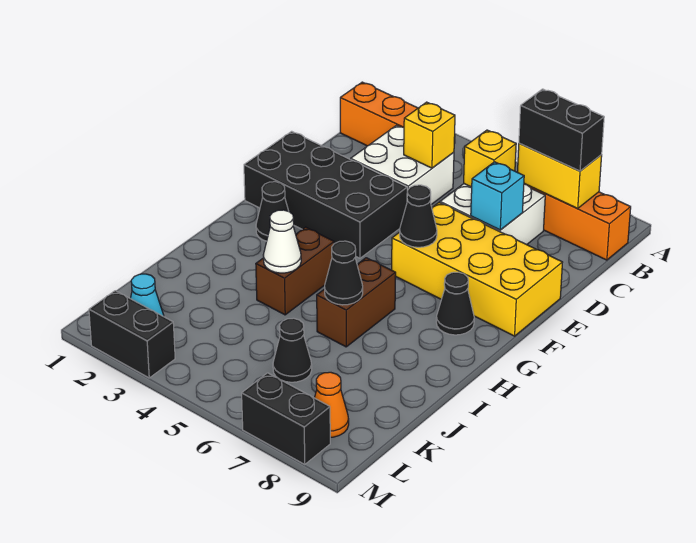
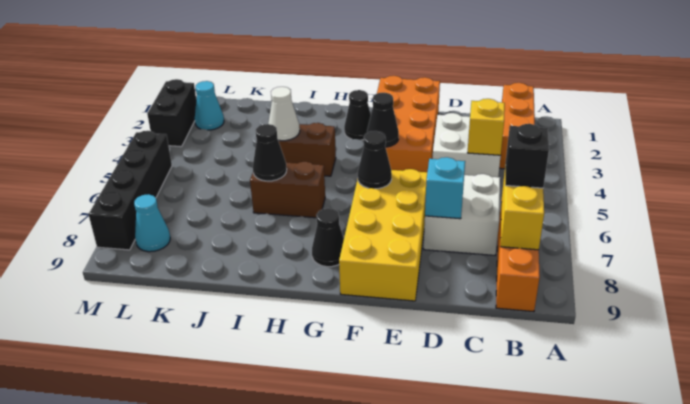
black 1x2 brick [519,89,604,171] -> black 1x1 brick [505,124,549,188]
yellow 1x1 brick [464,130,516,187] -> none
black 2x4 brick [244,131,407,258] -> orange 2x4 brick [377,76,440,172]
black 1x1 cone [273,318,312,382] -> black 1x1 cone moved to [367,93,399,147]
orange 1x1 cone [315,372,349,437] -> cyan 1x1 cone [134,194,170,252]
black 1x2 brick [242,373,330,464] -> black 1x4 brick [89,131,172,250]

